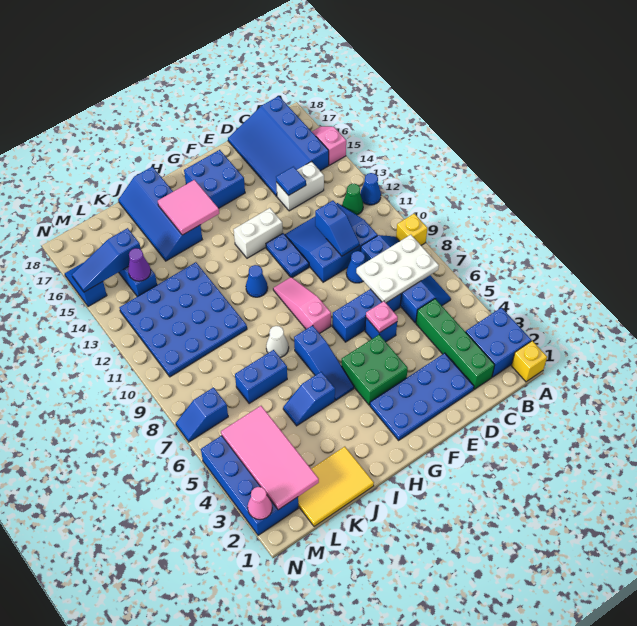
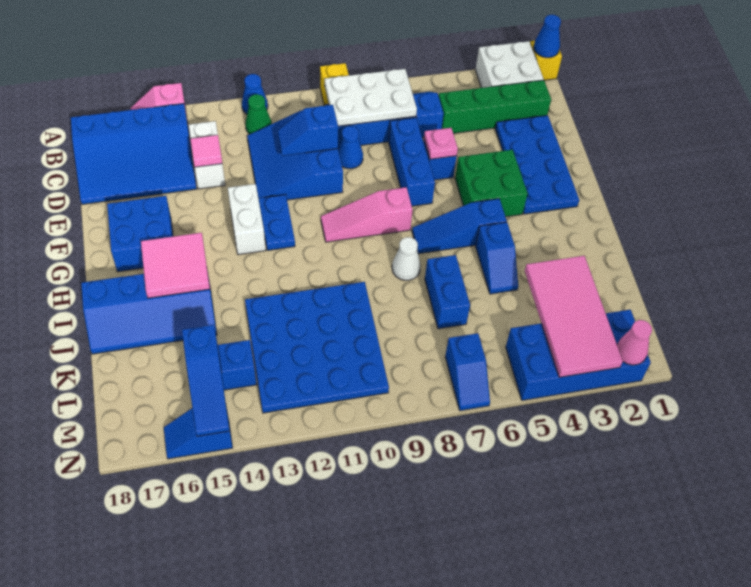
blue 2x2 brick [466,308,531,377] -> white 2x2 brick [476,41,544,88]
white 2x3 plate [356,235,439,303] -> white 2x3 plate turned to [325,69,417,126]
blue 1x2 slope [315,201,360,256] -> blue 1x2 slope turned to [278,105,338,156]
blue 1x1 tile [276,167,306,195] -> pink 1x1 tile [190,135,222,167]
blue 1x2 plate [266,233,309,278] -> blue 1x2 plate turned to [259,194,295,250]
blue 1x3 slope [294,326,354,400] -> blue 1x3 slope turned to [412,199,507,254]
blue 1x1 cone [246,265,268,297] -> blue 1x1 cone moved to [534,15,561,58]
yellow 2x3 tile [298,447,374,527] -> none
pink 2x4 tile [221,406,319,510] -> pink 2x4 tile turned to [525,256,623,377]
purple 1x1 cone [128,248,151,281] -> none

